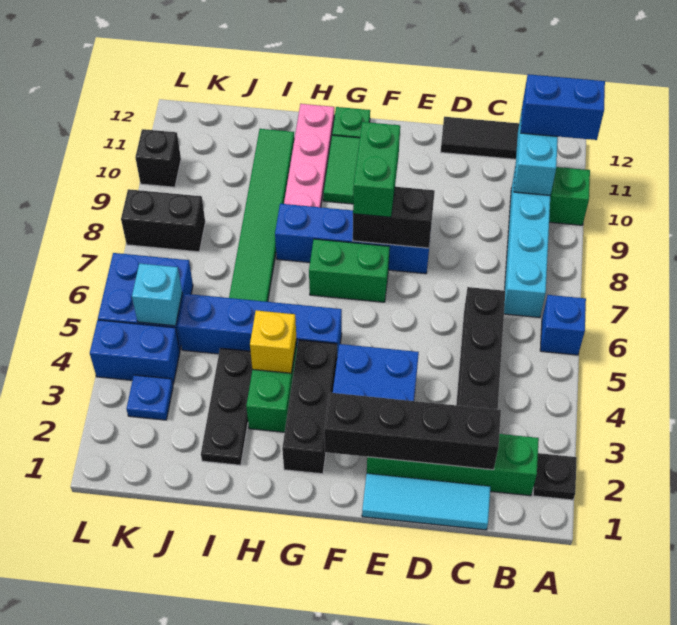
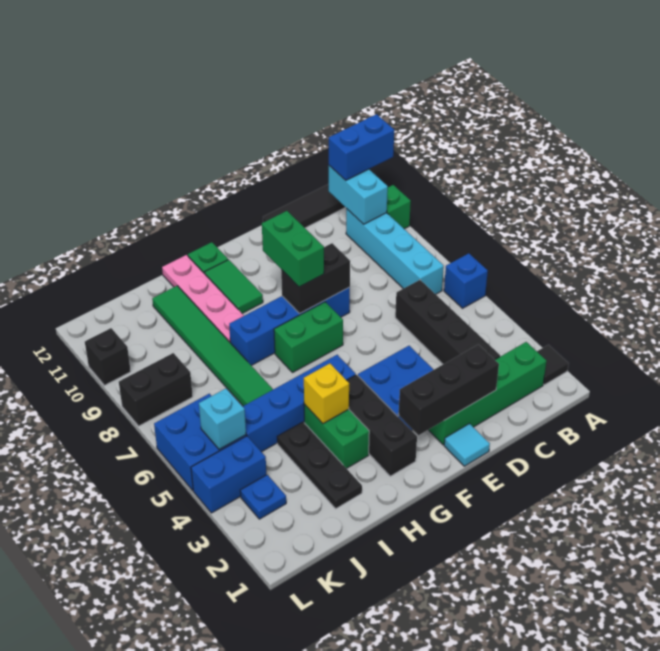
black 1x1 plate [533,453,577,500] -> black 1x1 tile [537,345,569,385]
cyan 1x3 tile [362,473,490,530] -> cyan 1x1 tile [444,424,490,466]
black 1x4 brick [324,393,501,470] -> black 1x3 brick [399,345,499,435]

